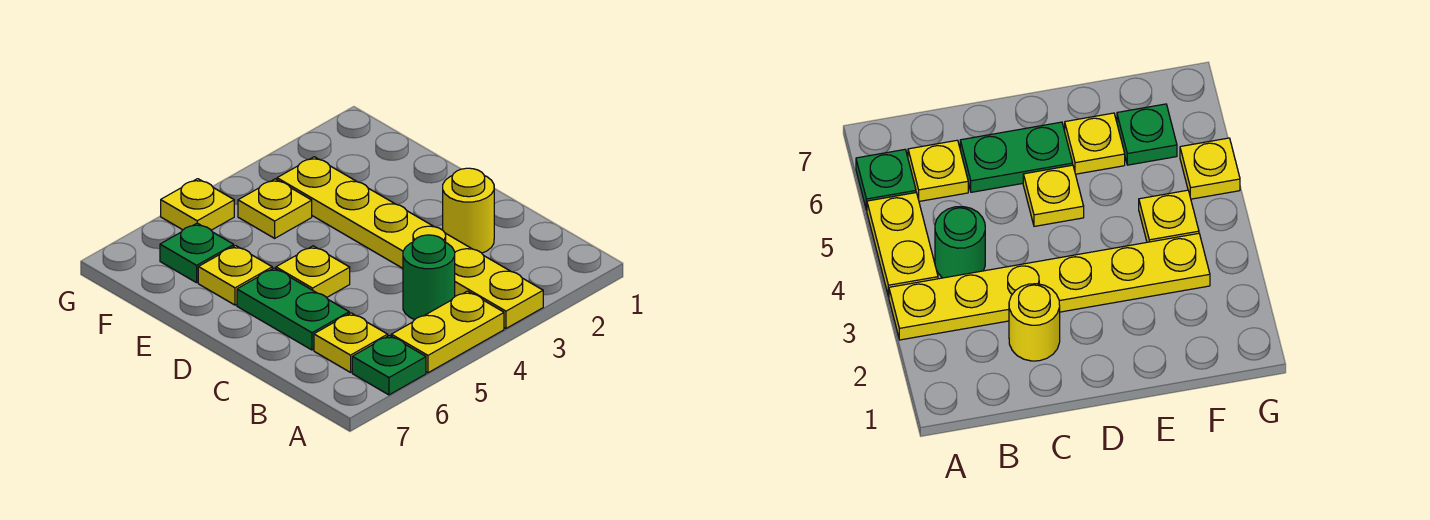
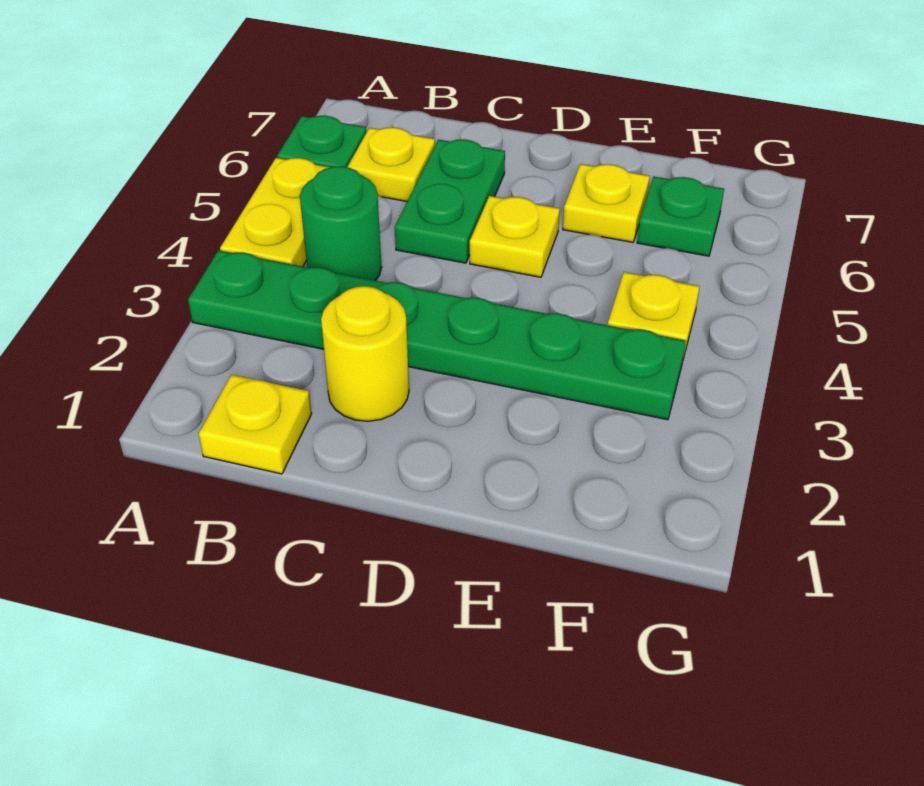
yellow 1x6 plate [277,157,543,328] -> green 1x6 plate [188,250,686,420]
green 1x2 plate [237,268,349,350] -> green 1x2 plate turned to [395,139,505,263]
yellow 1x1 plate [161,179,234,230] -> yellow 1x1 plate moved to [199,375,312,474]

